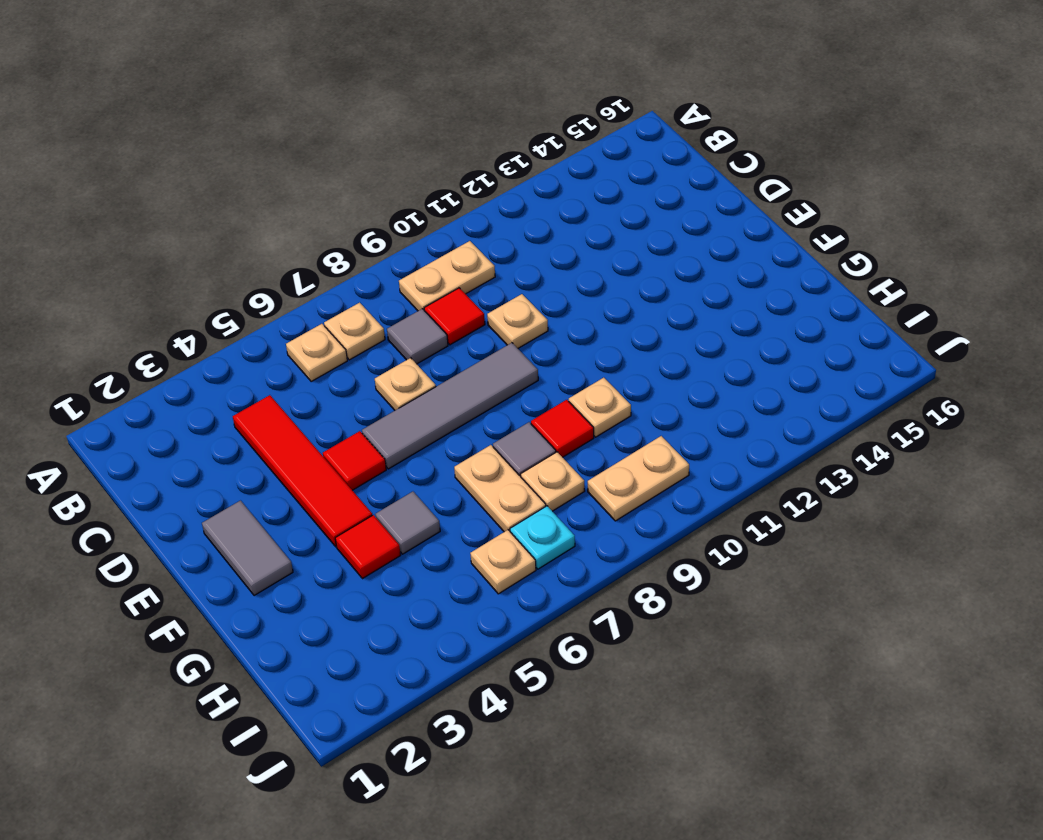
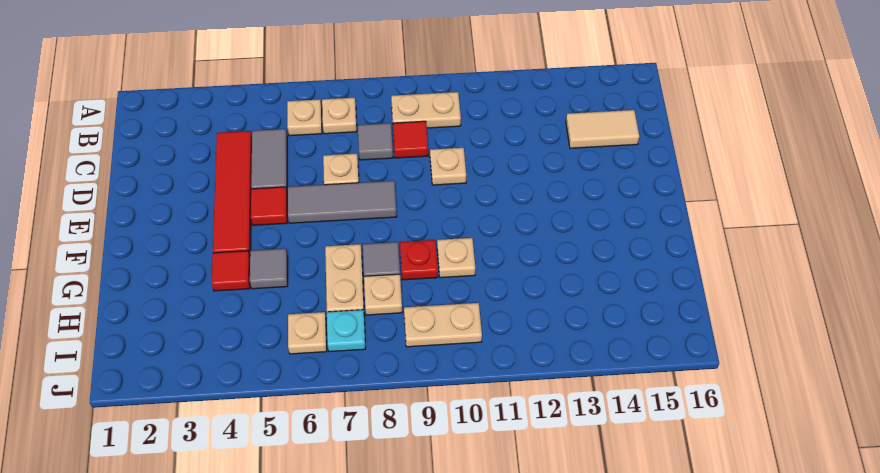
none -> tan 1x2 tile [566,110,639,148]
grey 1x2 tile [202,501,293,596] -> grey 1x2 tile moved to [251,129,287,190]
grey 1x4 tile [362,343,538,469] -> grey 1x3 tile [288,181,397,223]
red 1x1 tile [531,400,594,457] -> red 1x1 plate [400,240,438,280]

